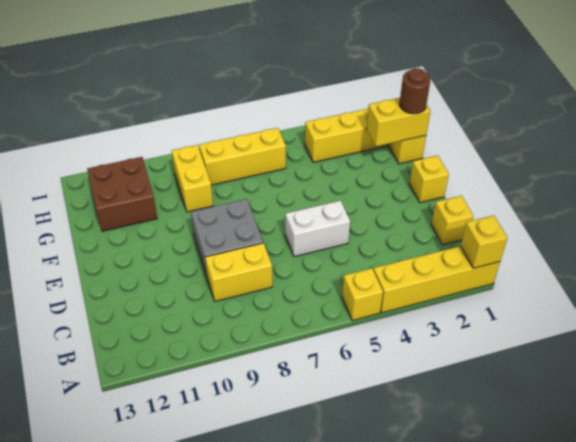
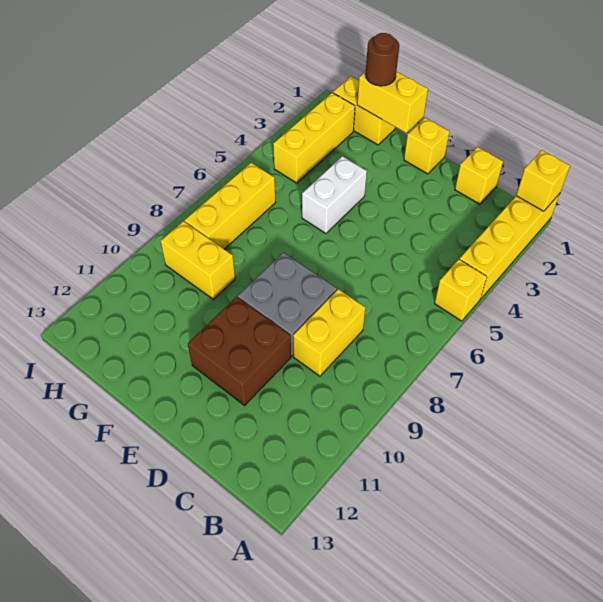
white 1x2 brick [285,201,350,257] -> white 1x2 brick moved to [302,156,367,233]
yellow 1x2 brick [366,98,430,146] -> yellow 1x2 brick turned to [357,71,428,133]
brown 2x2 brick [87,157,157,231] -> brown 2x2 brick moved to [188,297,291,405]

